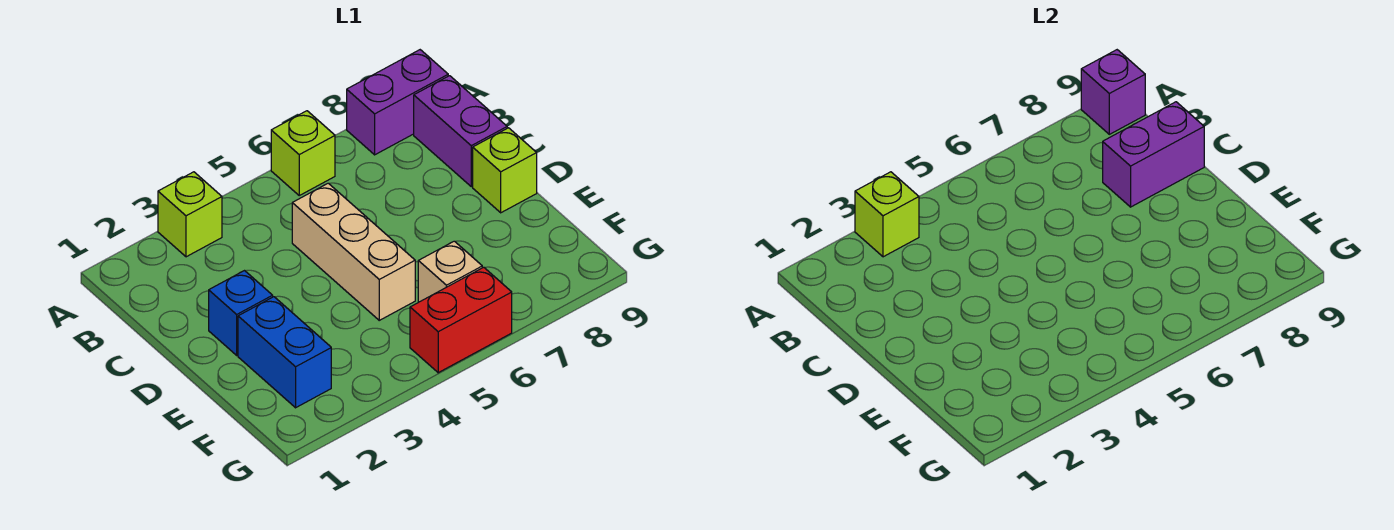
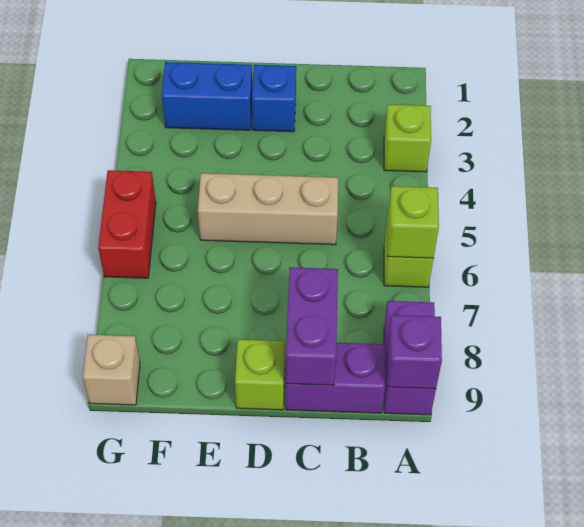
lime 1x1 brick [855,172,919,257] -> lime 1x1 brick moved to [388,186,439,258]
tan 1x1 brick [418,241,482,302] -> tan 1x1 brick moved to [83,335,140,405]

